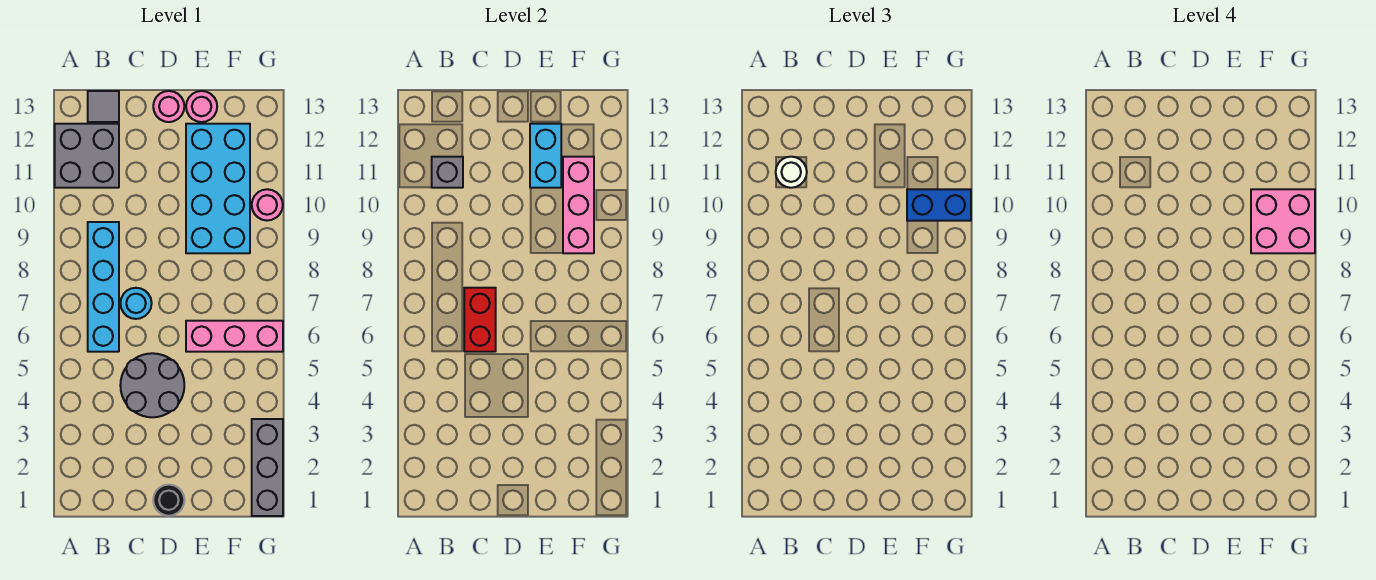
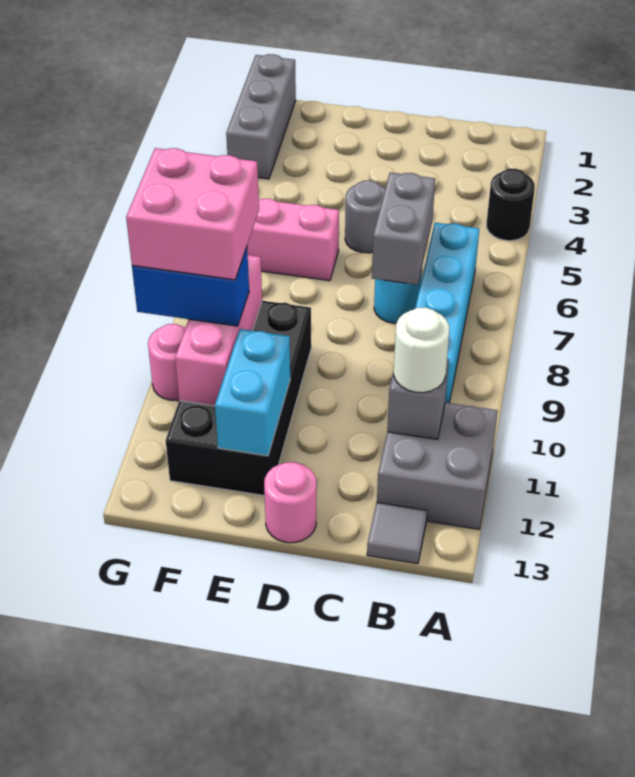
grey 2x2 round brick [120,353,184,417] -> grey 1x1 round brick [345,180,385,253]
red 1x2 brick [464,288,496,352] -> grey 1x2 brick [372,173,435,285]
black 1x1 round brick [153,485,184,516] -> black 1x1 round brick moved to [487,169,535,241]
cyan 2x4 brick [186,124,250,253] -> black 2x4 brick [166,301,311,496]
pink 1x1 round brick [186,91,217,122] -> none

